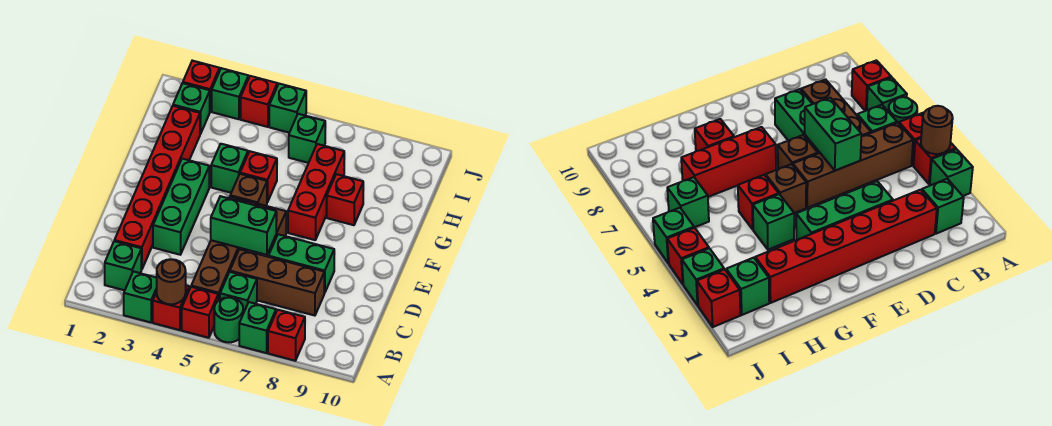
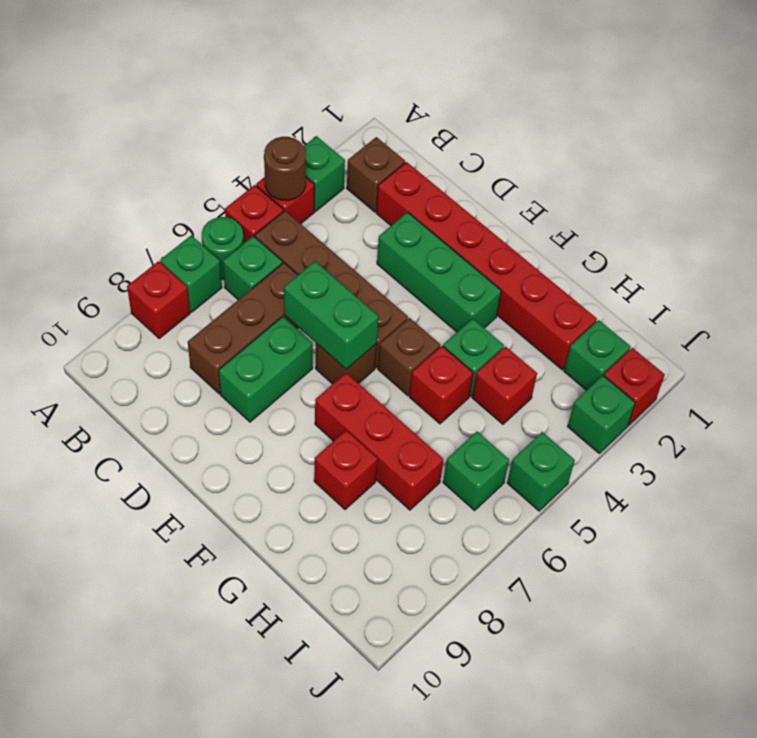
green 1x1 brick [105,241,141,290] -> brown 1x1 brick [347,137,405,212]
green 1x2 brick [211,196,276,255] -> green 1x2 brick turned to [284,261,379,369]
red 1x1 brick [241,76,277,127] -> red 1x1 brick moved to [472,347,537,424]

